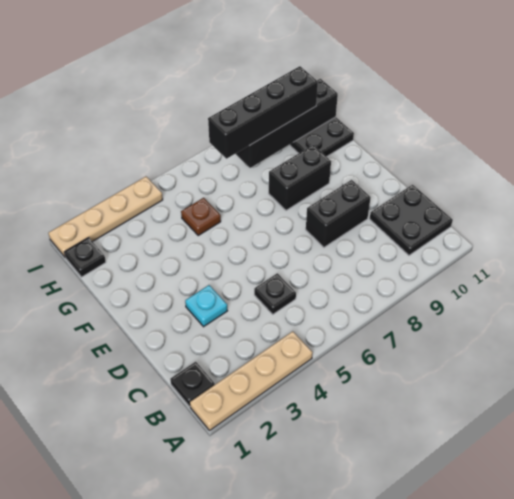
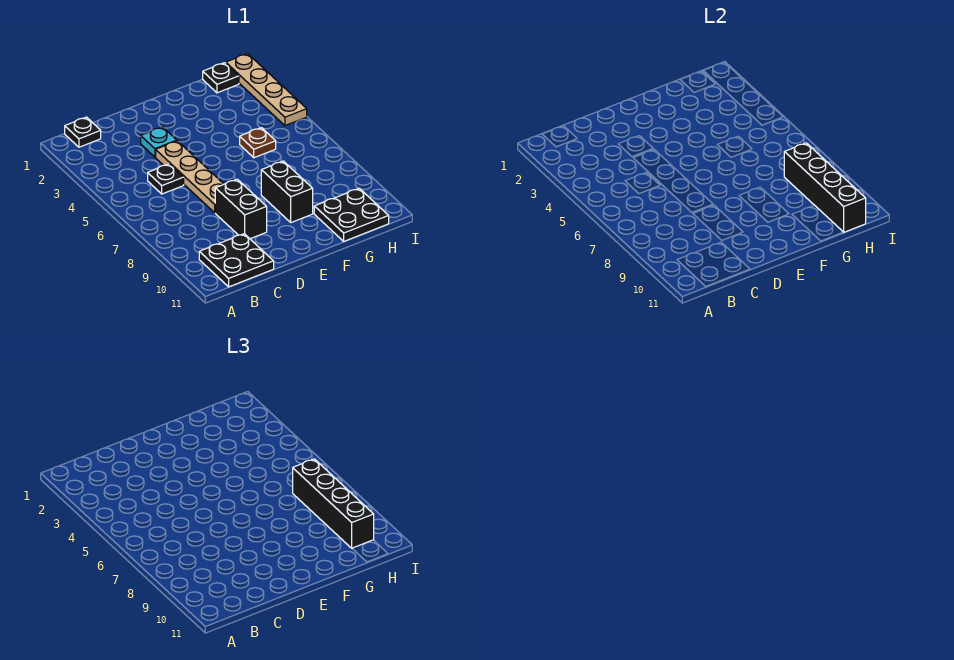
tan 1x4 plate [190,331,313,430] -> tan 1x4 plate moved to [156,141,224,213]

